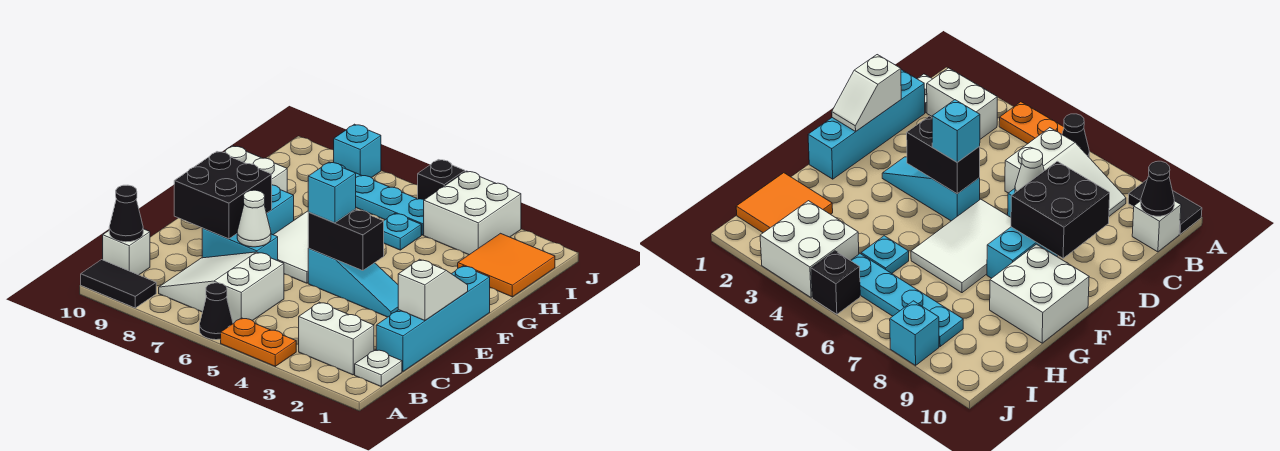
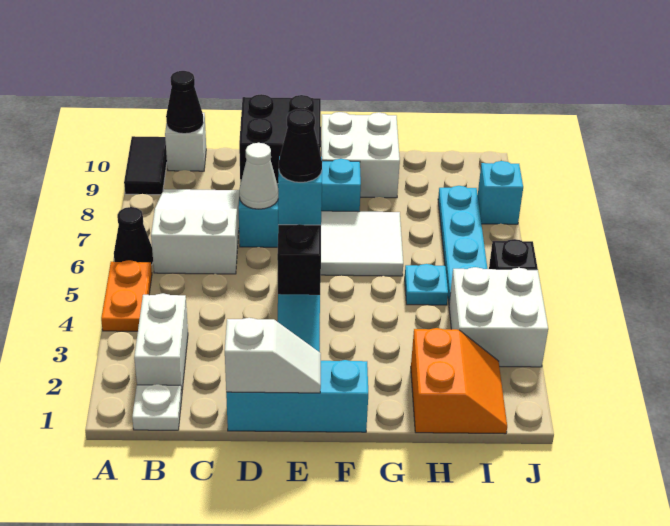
cyan 1x4 brick [376,266,490,371] -> cyan 1x3 brick [226,360,368,432]
none -> black 1x1 cone [279,109,322,182]
orange 2x2 tile [458,233,555,297] -> orange 2x2 slope [411,328,507,434]

